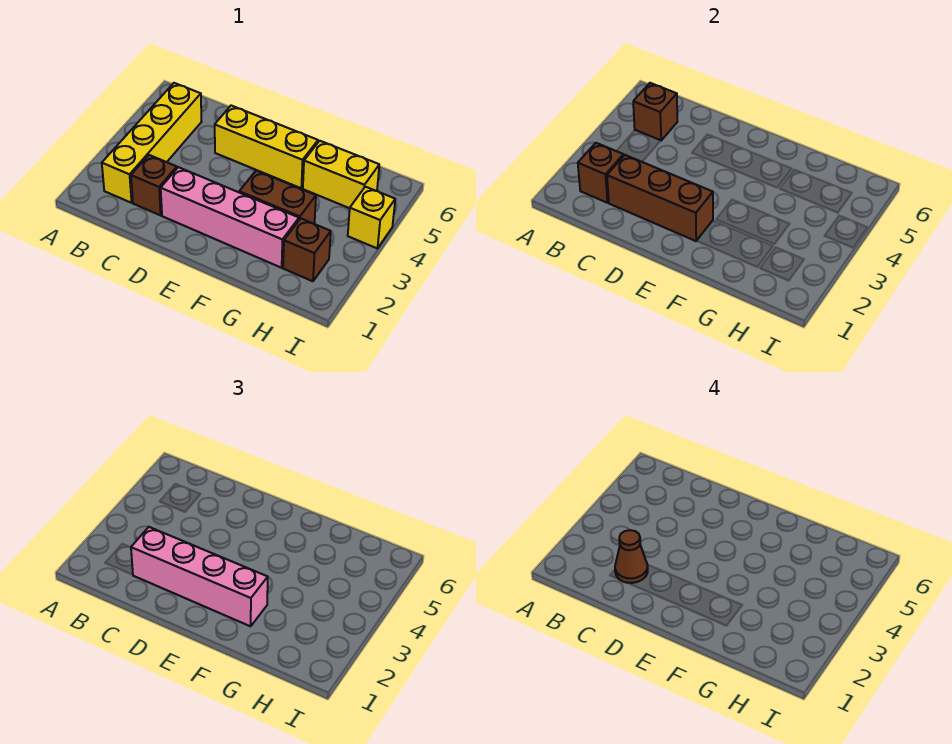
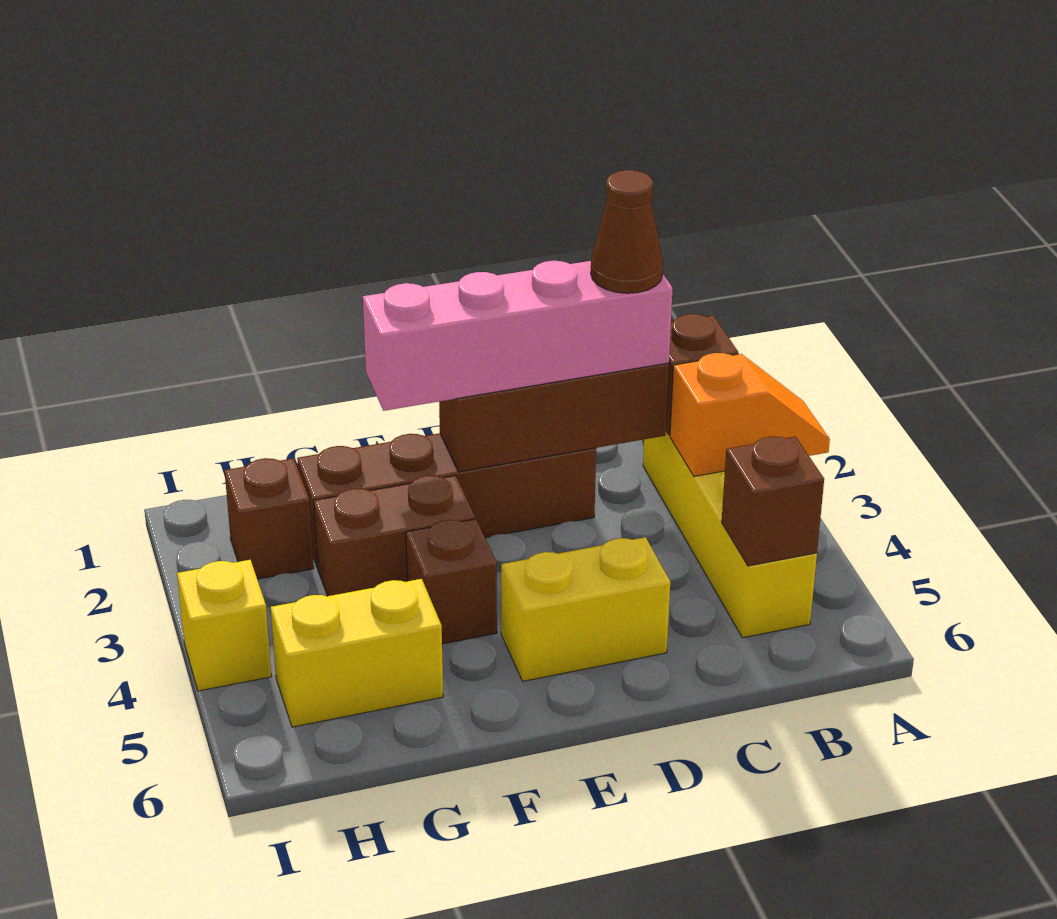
none -> orange 1x2 slope [670,353,830,477]
brown 1x1 brick [131,155,177,215] -> brown 1x1 brick moved to [406,519,497,644]
pink 1x4 brick [161,167,299,268] -> brown 1x4 brick [297,433,596,568]
yellow 1x3 brick [215,106,318,188] -> yellow 1x2 brick [501,537,670,681]

